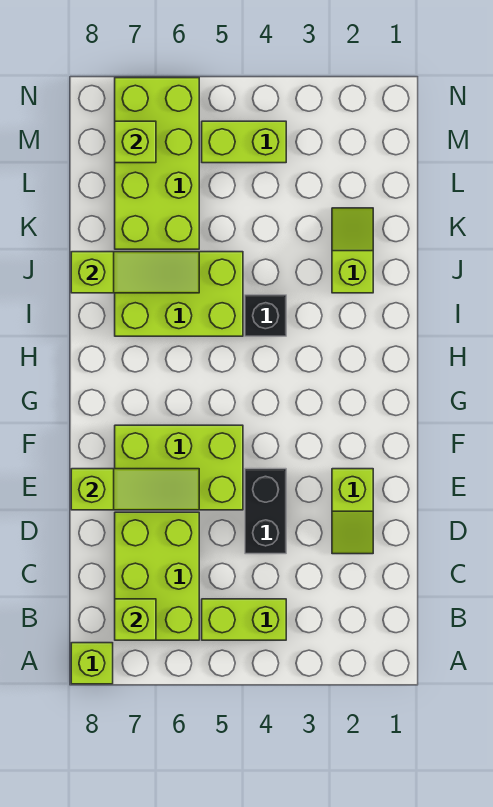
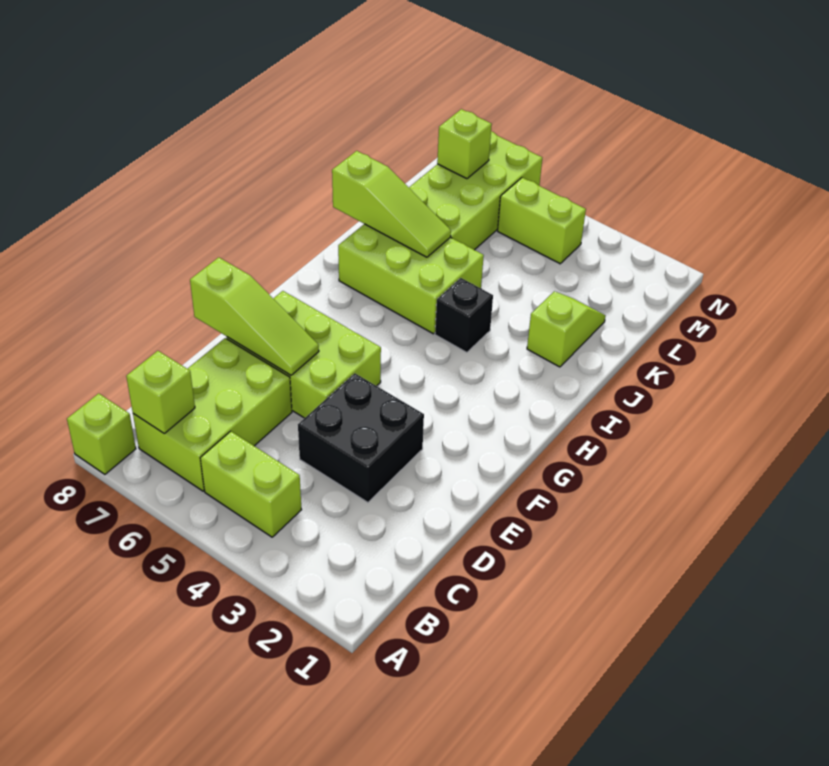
lime 1x2 slope [332,469,373,554] -> none
black 1x2 brick [245,469,286,554] -> black 2x2 brick [298,373,424,502]

